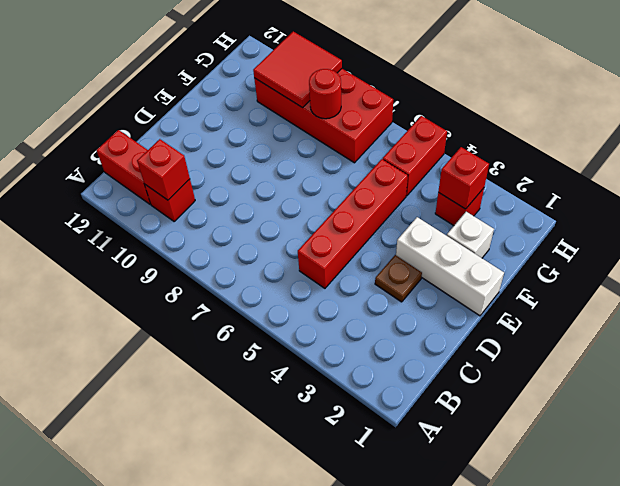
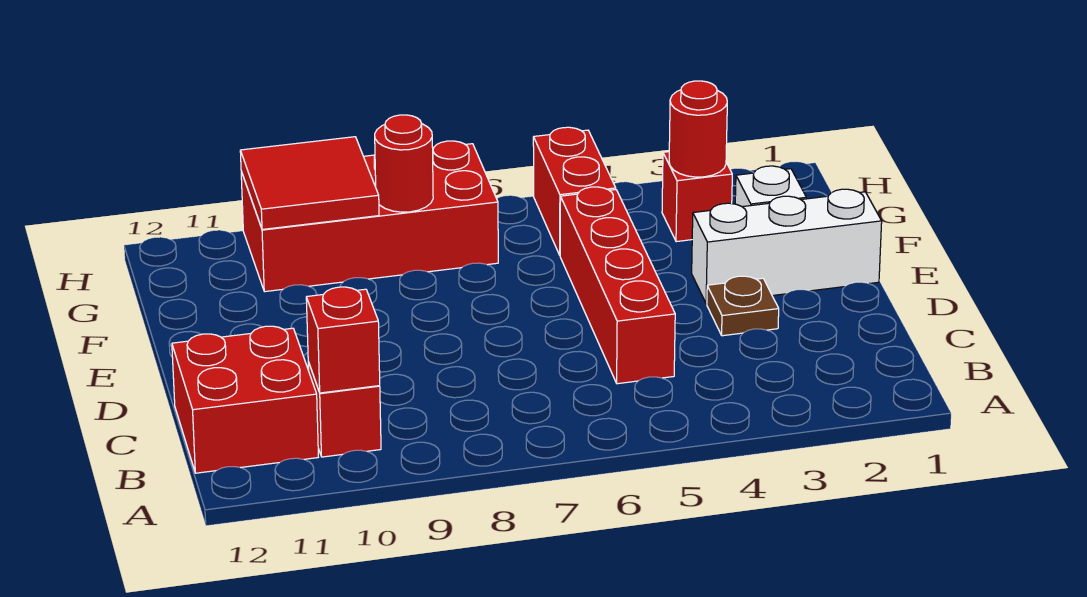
red 1x2 brick [97,130,151,204] -> red 2x2 brick [172,326,318,473]
red 1x1 brick [438,147,489,209] -> red 1x1 round brick [669,81,727,177]

